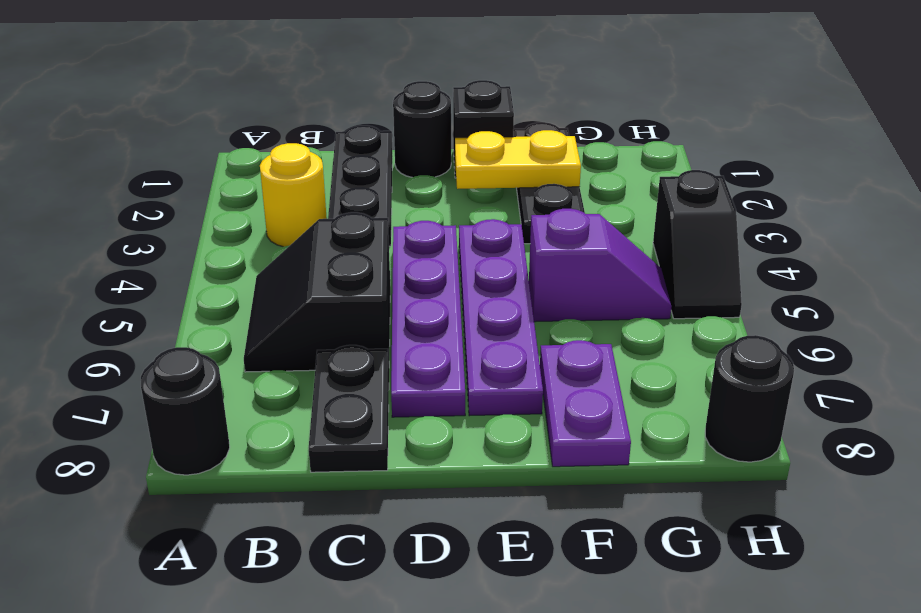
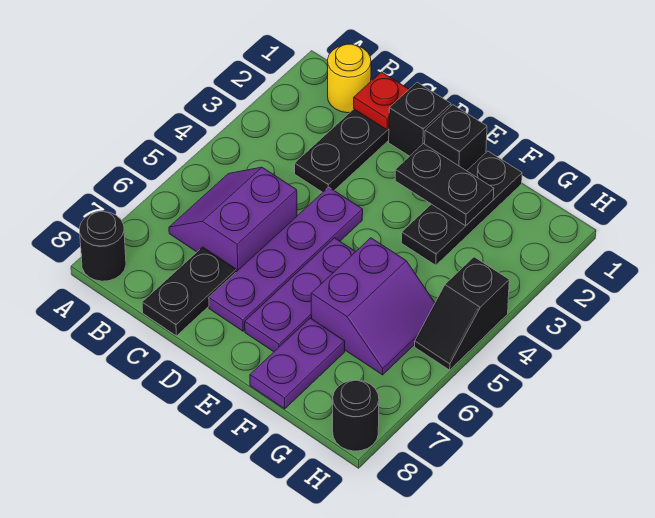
yellow 1x1 round brick [260,143,327,247] -> yellow 1x1 round brick moved to [328,44,371,113]
black 2x2 slope [244,212,390,372] -> purple 2x2 slope [169,167,297,272]
none -> red 1x1 plate [354,72,409,130]
black 1x1 round brick [393,81,451,177] -> black 1x1 brick [389,82,451,156]
yellow 1x2 plate [455,130,581,189] -> black 1x2 plate [395,144,494,226]
purple 1x4 plate [459,219,543,416] -> purple 1x3 plate [245,238,355,352]
purple 1x2 slope [529,209,672,322] -> purple 2x2 slope [311,238,435,375]

